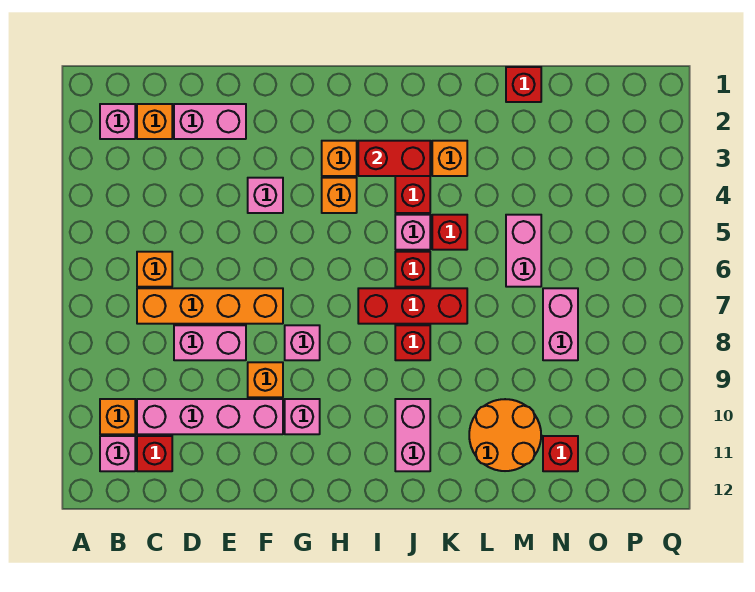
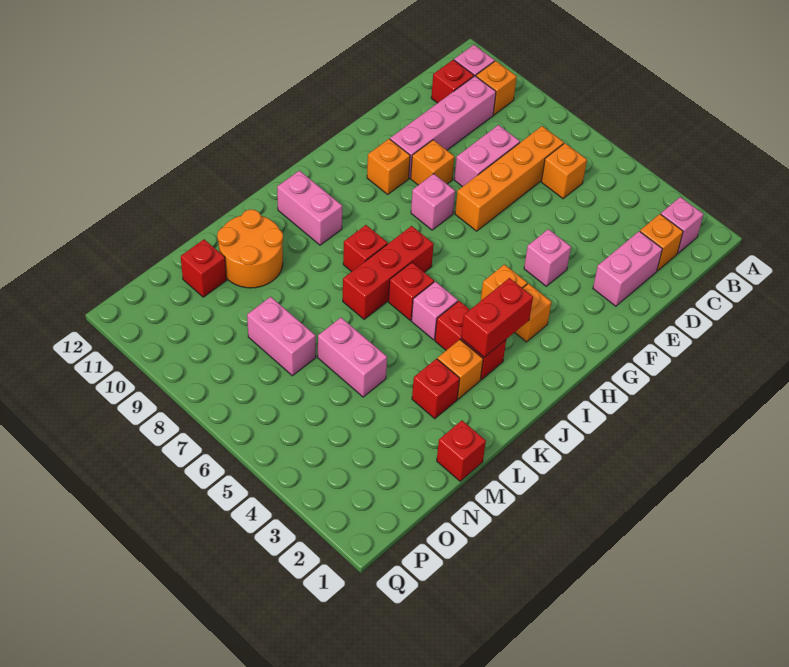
pink 1x1 brick [285,399,320,434] -> orange 1x1 brick [367,139,410,194]
red 1x1 brick [432,215,467,250] -> red 1x1 brick moved to [412,359,460,419]

